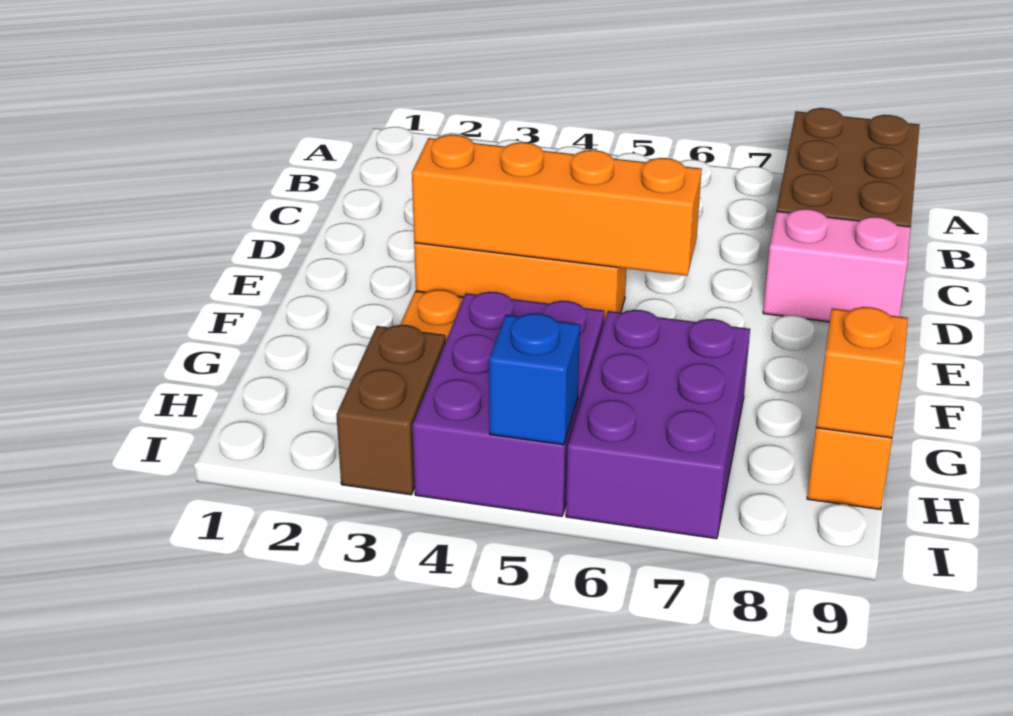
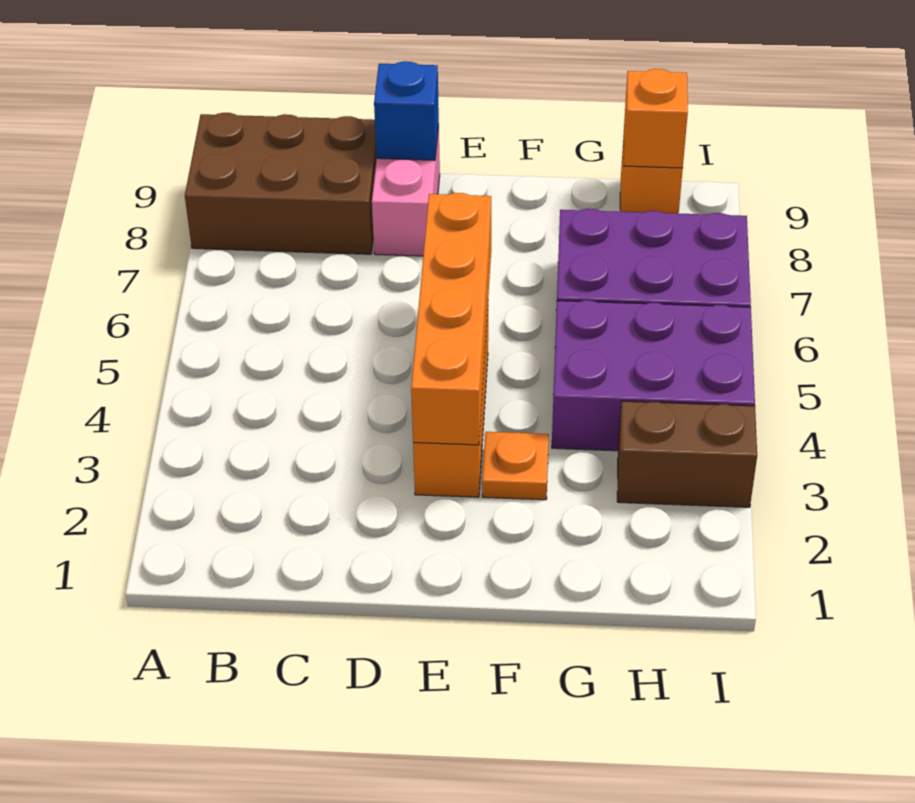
blue 1x1 brick [489,313,580,445] -> blue 1x1 brick moved to [374,61,439,160]

